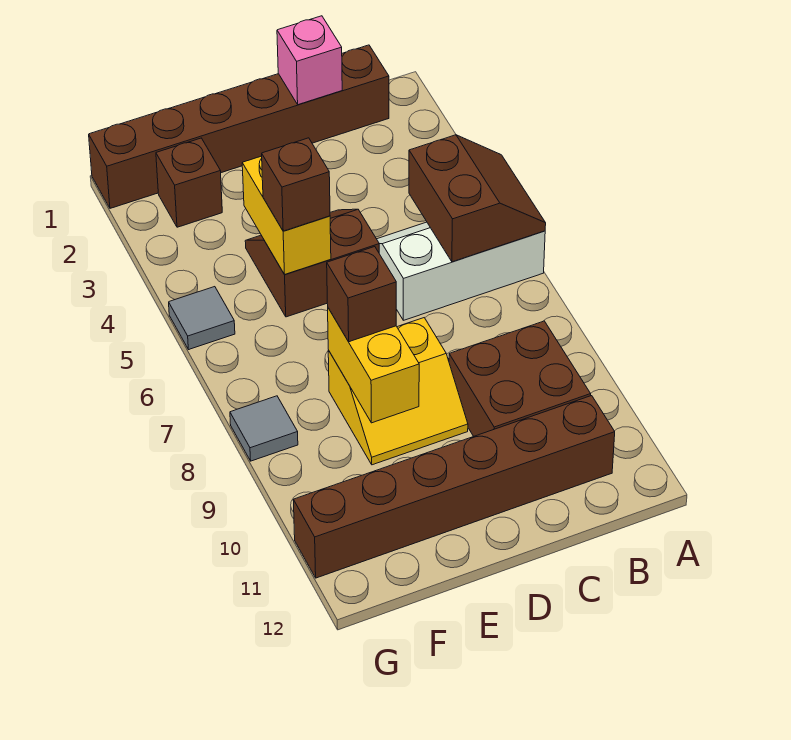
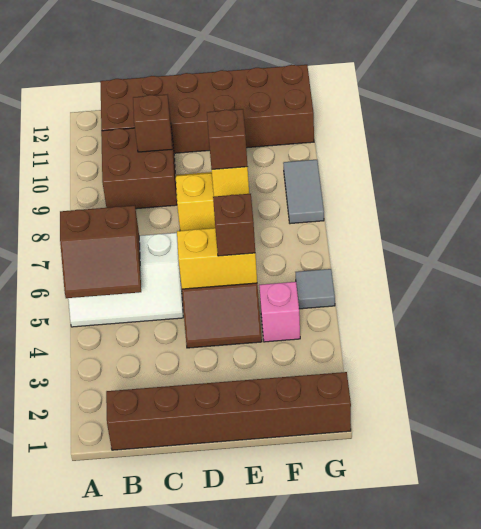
brown 2x2 slope [409,135,546,262] -> brown 2x2 slope turned to [60,205,141,298]
brown 1x6 brick [293,396,615,578] -> brown 2x6 brick [100,65,314,153]
pink 1x1 brick [277,16,342,105] -> pink 1x1 brick moved to [259,282,300,342]
yellow 1x2 brick [242,156,331,274] -> yellow 1x2 brick turned to [177,228,257,289]
brown 1x1 brick [156,138,222,227] -> brown 1x1 brick moved to [133,95,172,152]
grey 1x1 tile [230,396,298,461] -> grey 1x2 tile [283,160,324,224]

